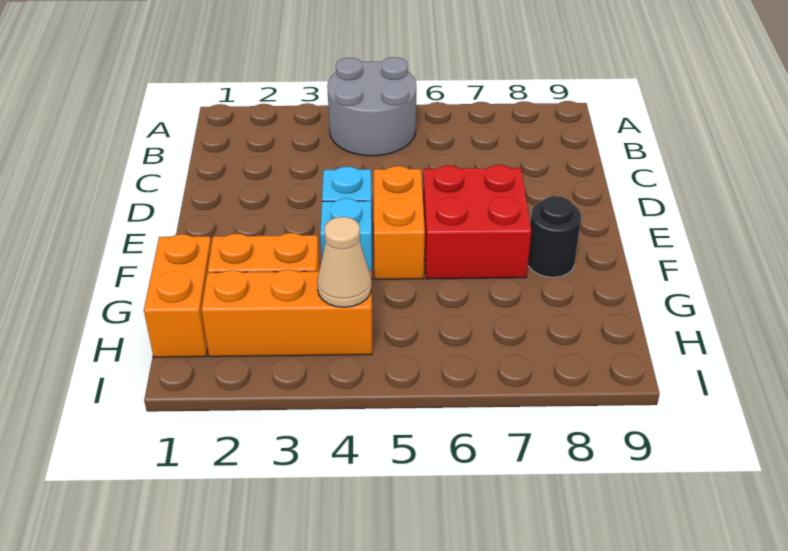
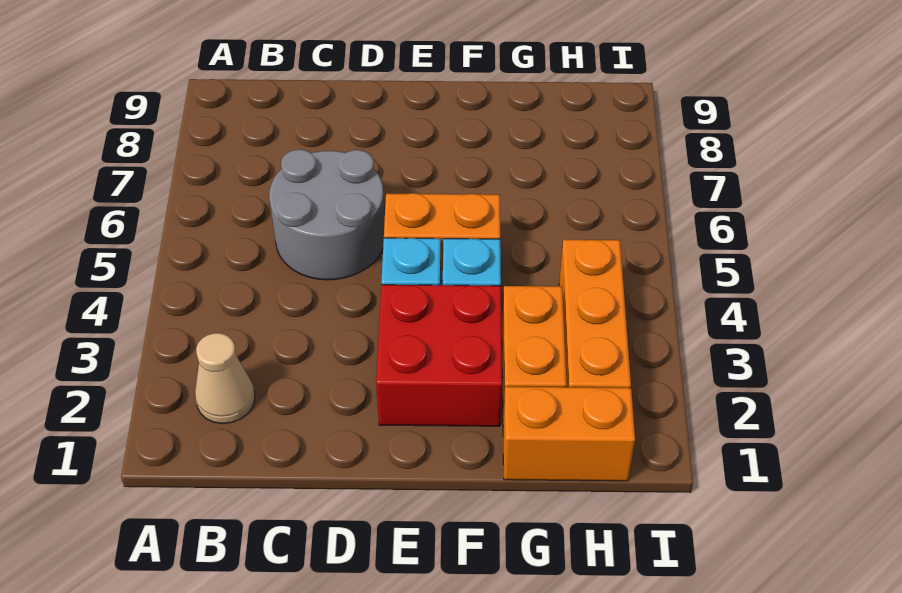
grey 2x2 round brick [327,57,416,156] -> grey 2x2 round brick moved to [269,150,385,280]
red 2x2 brick [423,165,532,279] -> red 2x2 brick moved to [376,285,502,426]
black 1x1 round brick [528,196,581,277] -> none
tan 1x1 cone [317,217,371,307] -> tan 1x1 cone moved to [195,333,255,424]

